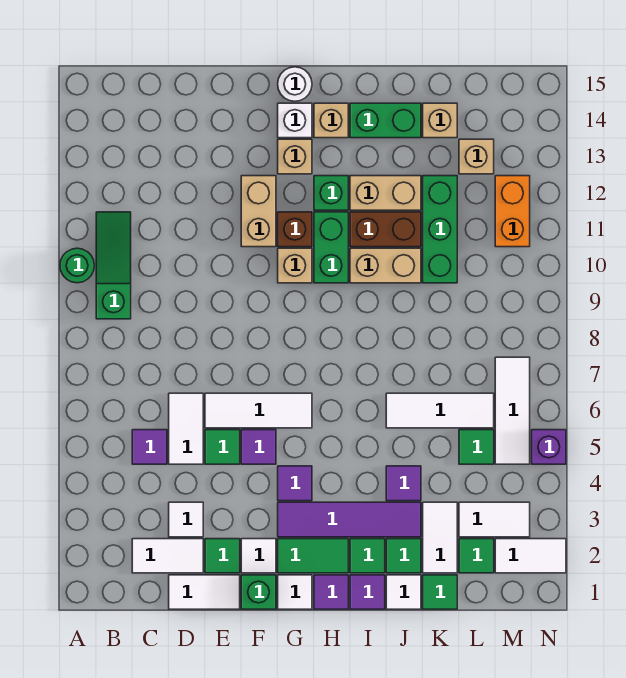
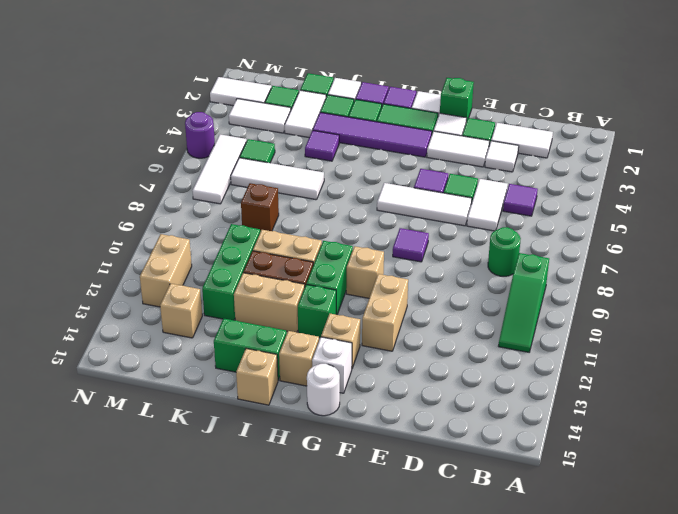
green 1x1 round brick [60,248,94,283] -> green 1x1 round brick moved to [488,227,521,276]
white 1x2 tile [169,575,240,609] -> white 1x2 tile moved to [427,131,489,167]
purple 1x1 tile [278,466,312,501] -> purple 1x1 tile moved to [393,228,429,262]
brown 1x1 brick [278,212,312,247] -> brown 1x1 brick moved to [241,183,279,232]
tan 1x1 brick [423,103,457,138] -> tan 1x1 brick moved to [236,349,278,405]
orange 1x2 brick [495,176,530,247] -> tan 1x2 brick [140,234,192,307]
purple 1x1 brick [532,430,566,464] -> purple 1x1 round brick [185,112,215,158]

